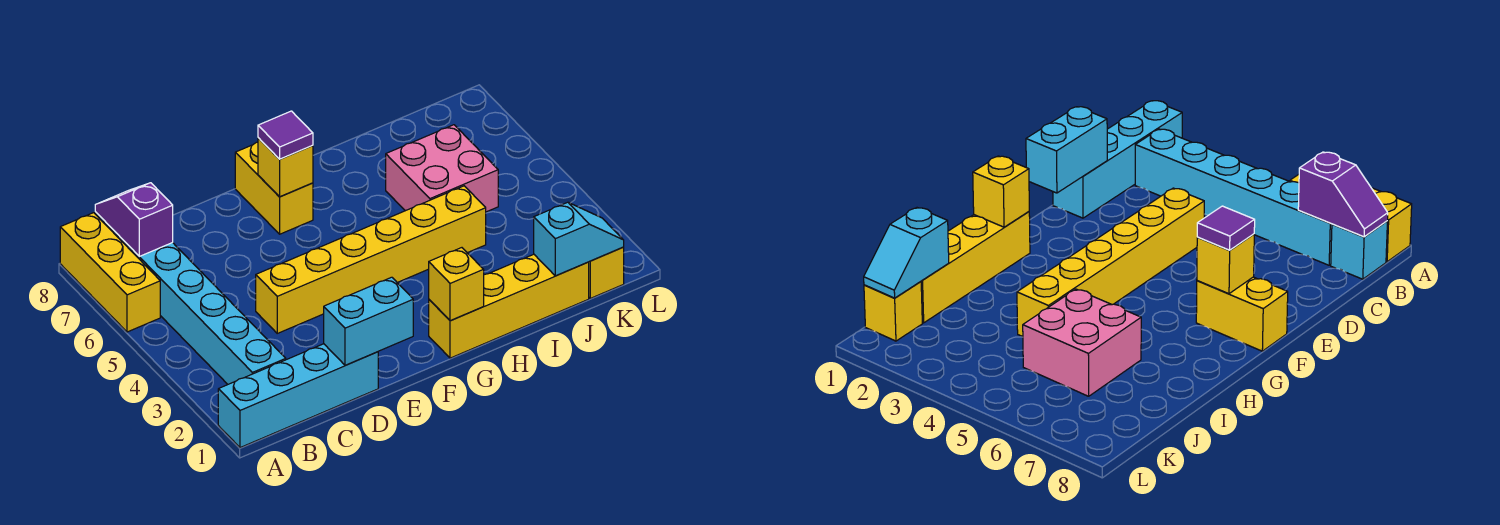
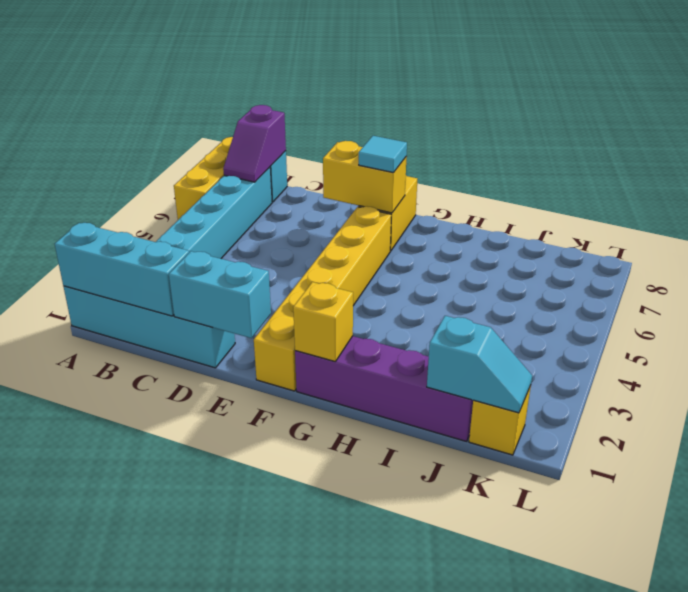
none -> cyan 1x3 brick [55,223,189,316]
purple 1x2 slope [95,183,173,256] -> purple 1x2 slope turned to [223,105,286,182]
yellow 1x6 brick [256,186,486,333] -> yellow 1x6 brick turned to [254,206,391,391]
yellow 1x1 brick [258,138,313,197] -> yellow 1x2 brick [323,141,407,213]
purple 1x1 tile [258,111,313,159] -> cyan 1x1 tile [359,136,407,173]
yellow 1x4 brick [429,254,589,358] -> purple 1x4 brick [295,336,473,441]
pink 2x2 brick [386,125,498,212] -> none

